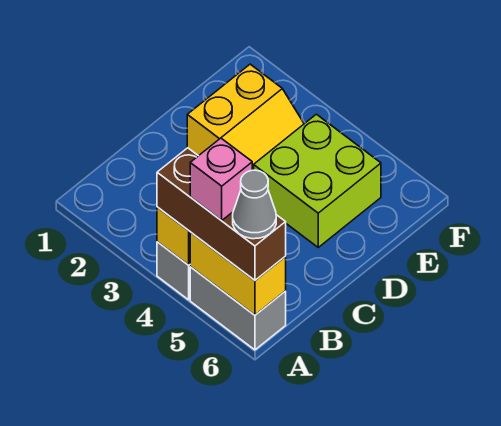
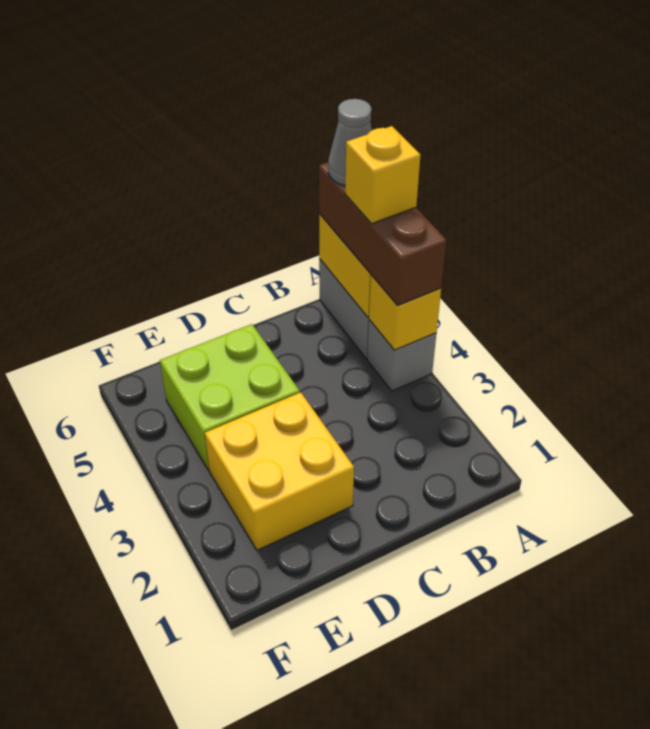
pink 1x1 brick [190,138,252,221] -> yellow 1x1 brick [345,126,420,224]
yellow 2x2 slope [187,64,304,170] -> yellow 2x2 brick [205,392,354,550]

